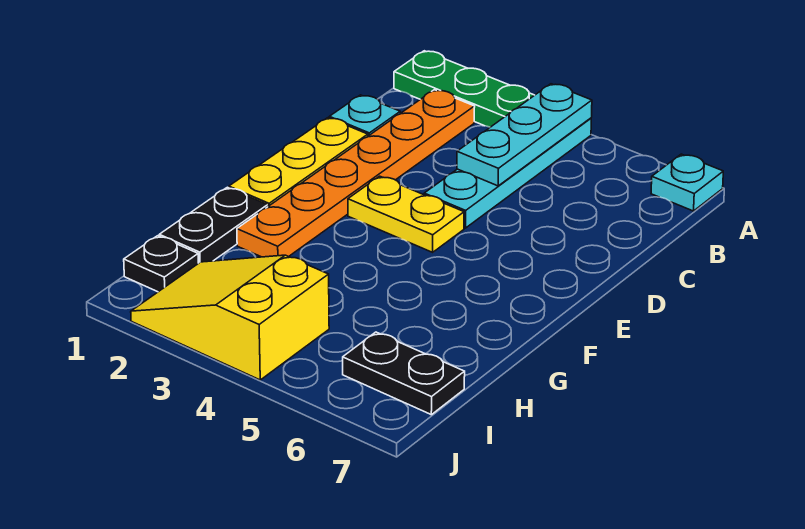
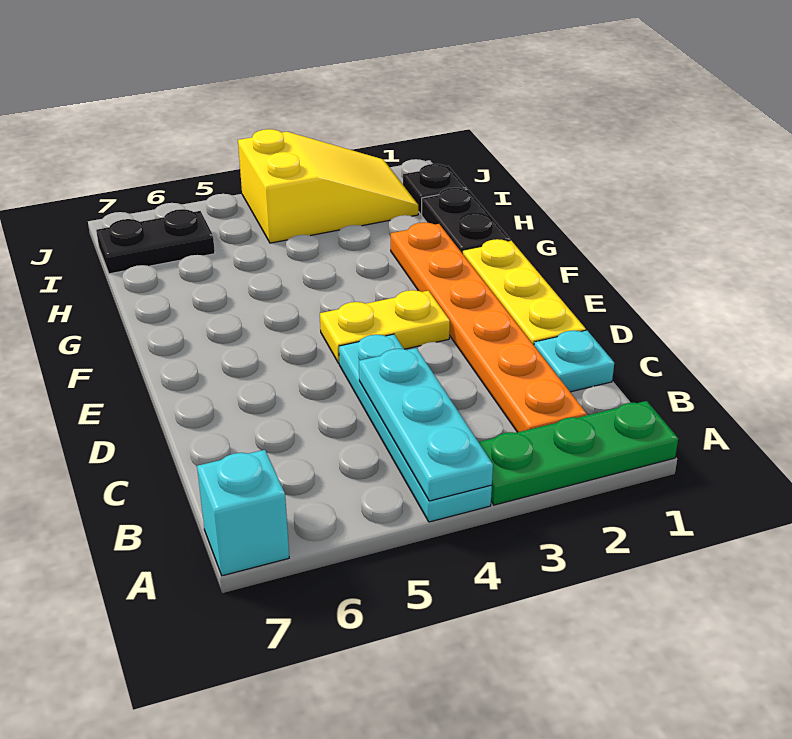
cyan 1x1 plate [651,154,723,211] -> cyan 1x1 brick [197,450,289,576]

